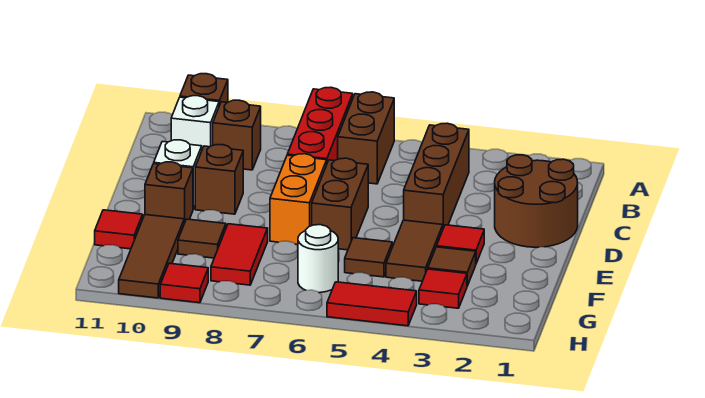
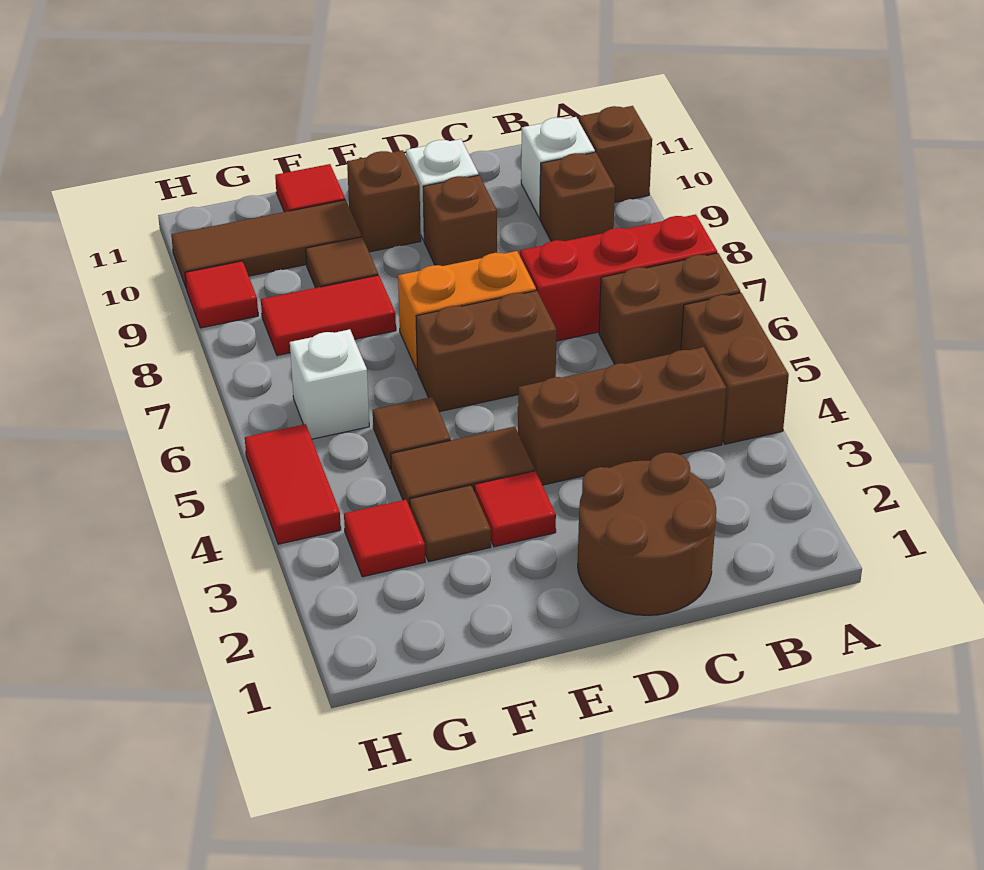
none -> brown 1x2 brick [681,293,789,444]
white 1x1 round brick [298,225,338,293] -> white 1x1 brick [290,329,369,439]

